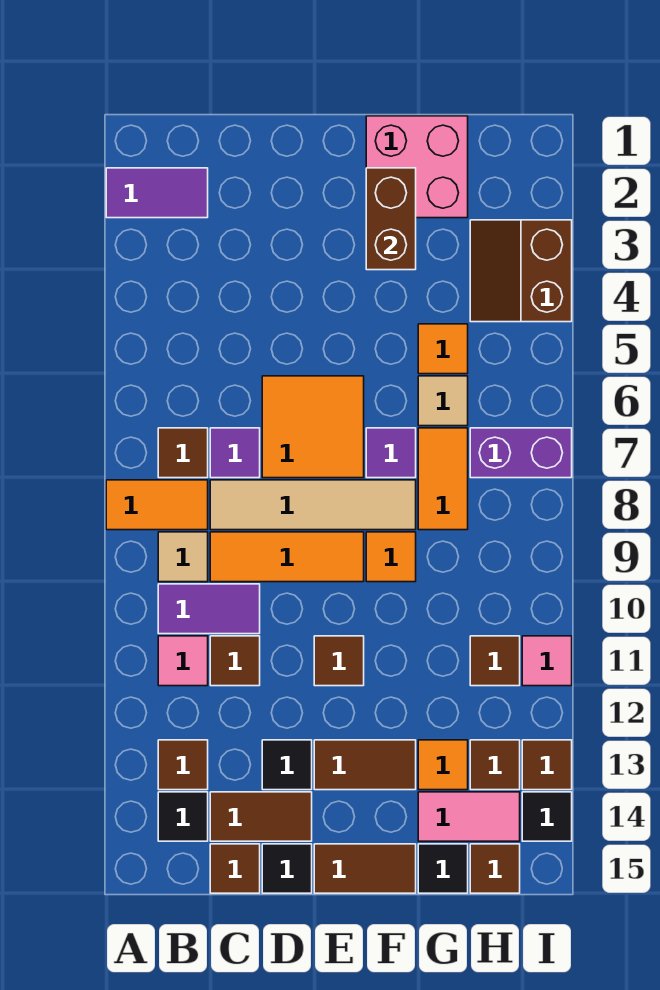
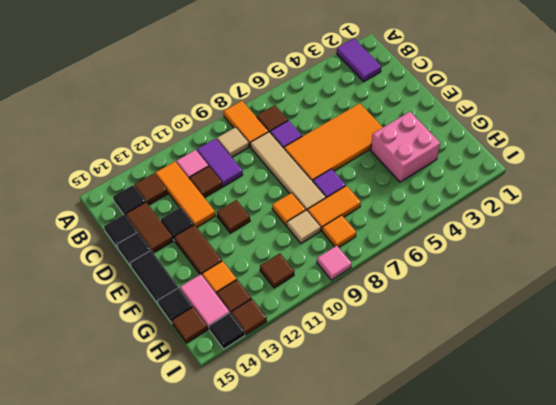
orange 1x3 tile [210,532,364,582] -> orange 1x3 tile moved to [155,162,215,227]
brown 1x1 tile [210,844,260,893] -> black 1x1 tile [104,215,137,248]
orange 2x2 tile [262,376,364,478] -> orange 2x4 tile [284,103,383,181]
brown 1x2 tile [314,844,416,893] -> black 1x2 tile [130,250,178,303]
pink 2x2 brick [366,116,468,218] -> pink 2x2 brick moved to [371,112,440,182]
brown 1x2 brick [366,168,416,270] -> none
orange 1x1 tile [418,324,468,374] -> orange 1x1 tile moved to [322,215,356,247]
tan 1x1 tile [418,376,468,426] -> tan 1x1 tile moved to [287,210,321,243]
brown 2x2 slope [470,220,572,322] -> none
purple 1x2 brick [470,428,572,478] -> none
pink 1x1 tile [522,636,572,686] -> pink 1x1 tile moved to [317,246,352,280]

